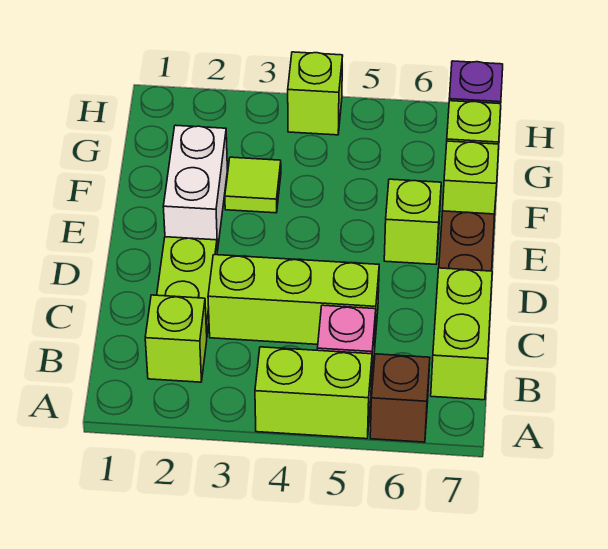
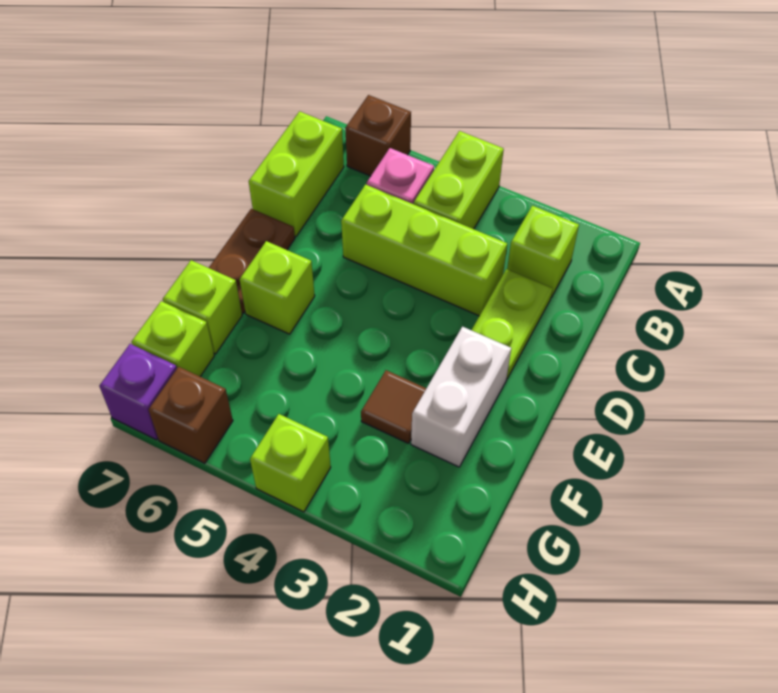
lime 1x2 brick [255,347,372,439] -> lime 1x2 brick turned to [414,131,504,229]
lime 1x1 tile [225,157,281,213] -> brown 1x1 tile [361,370,426,443]
none -> brown 1x1 brick [148,366,233,463]

